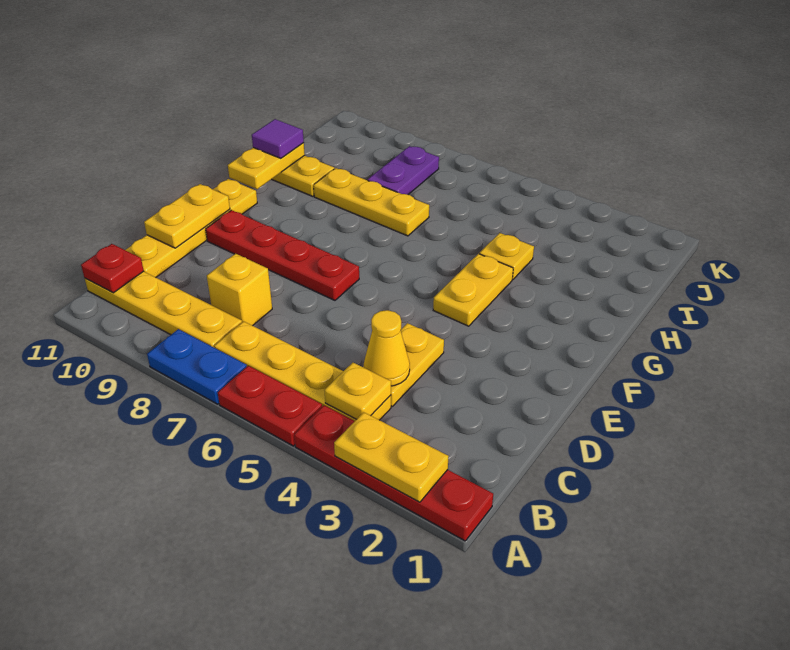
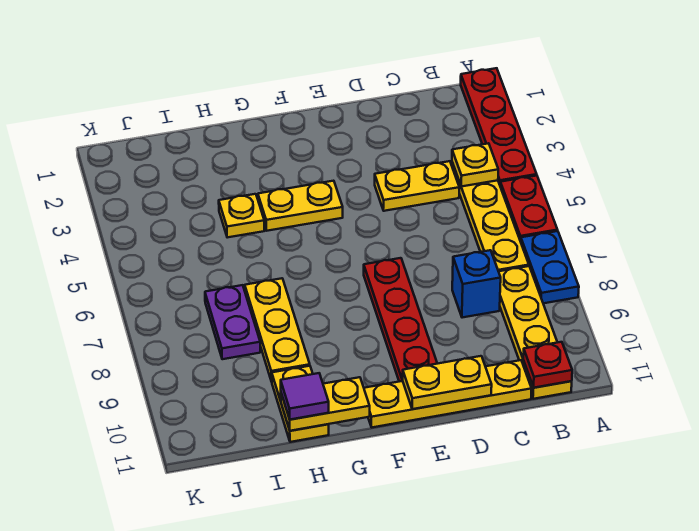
yellow 1x2 plate [334,412,449,502] -> none
yellow 1x1 cone [364,310,410,386] -> none
yellow 1x1 brick [207,254,272,326] -> blue 1x1 brick [452,250,501,318]
purple 1x2 plate [368,146,439,195] -> purple 1x2 plate turned to [205,285,260,359]

